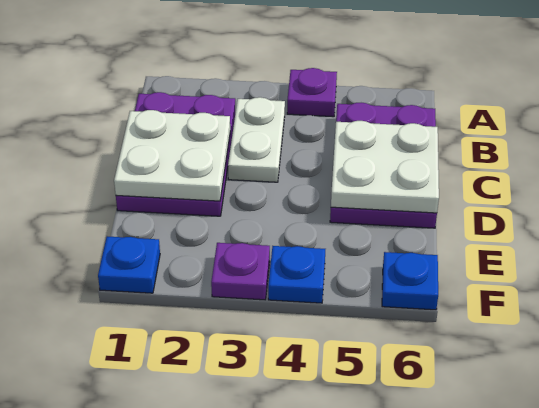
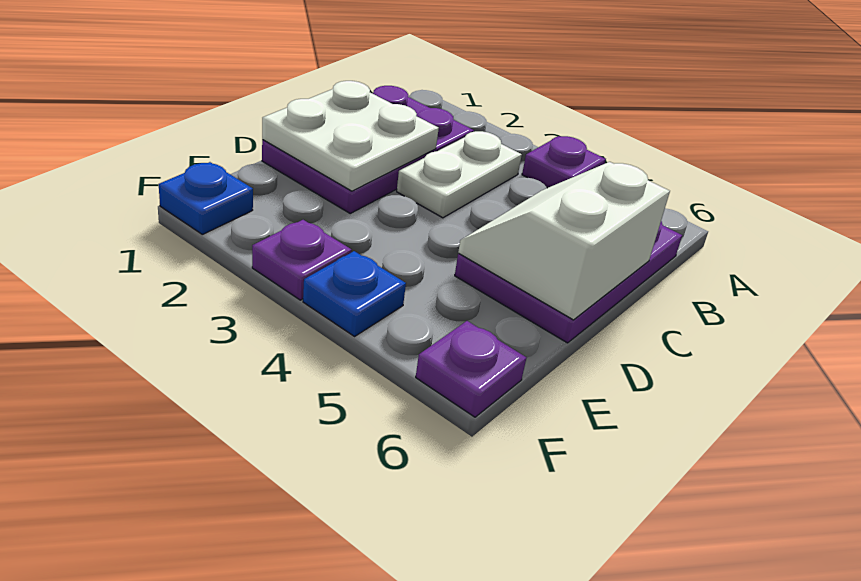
white 2x2 plate [331,121,439,213] -> white 2x2 slope [458,162,670,320]
blue 1x1 plate [382,252,438,310] -> purple 1x1 plate [416,321,527,417]

